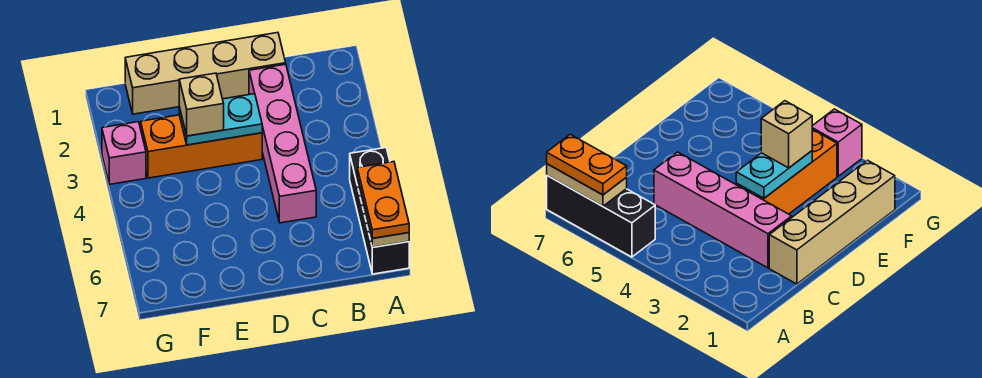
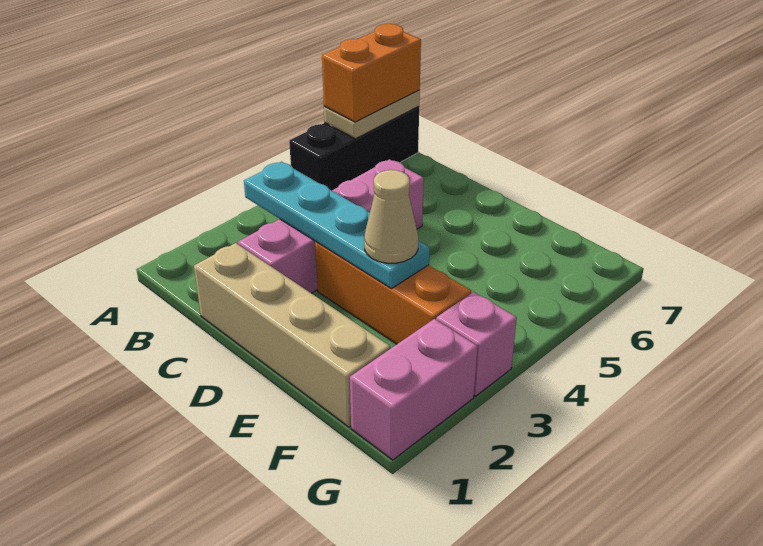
orange 1x2 plate [357,162,409,238] -> orange 1x2 brick [322,24,421,122]
cyan 1x2 plate [179,94,262,145] -> cyan 1x4 plate [244,162,430,289]
tan 1x1 brick [179,73,224,136] -> tan 1x1 cone [364,170,418,263]
none -> pink 1x2 brick [350,319,478,460]

